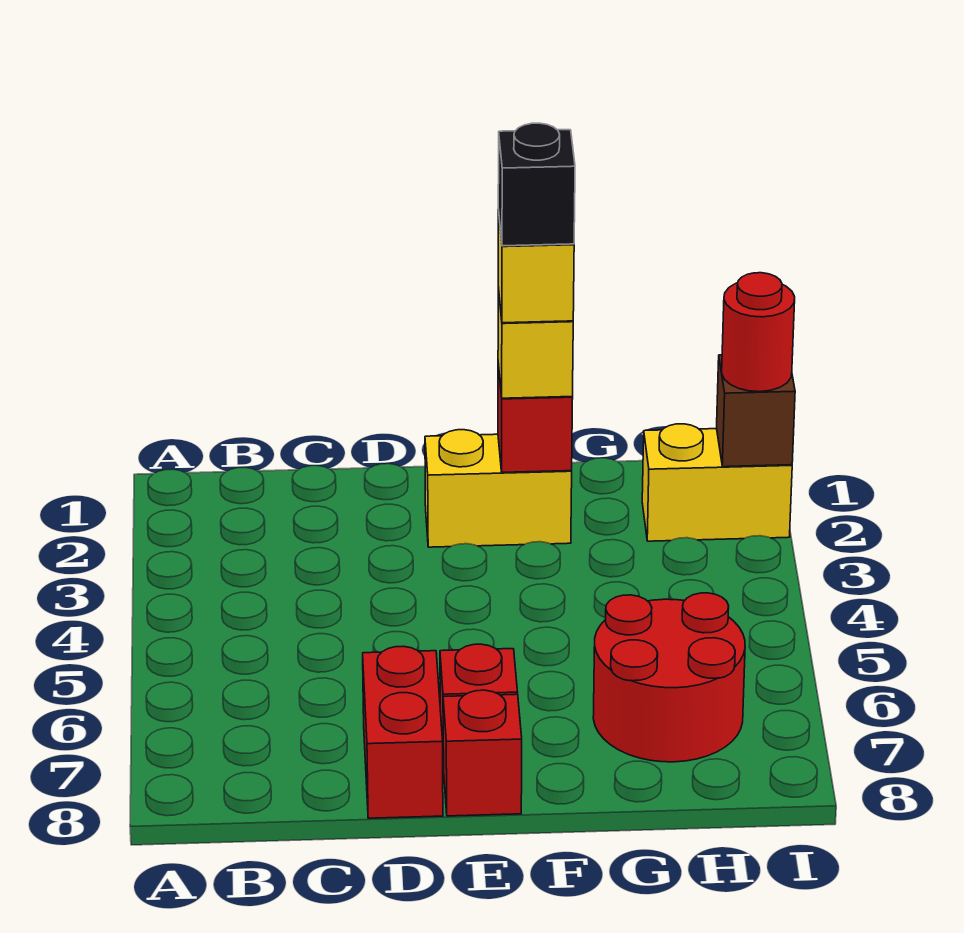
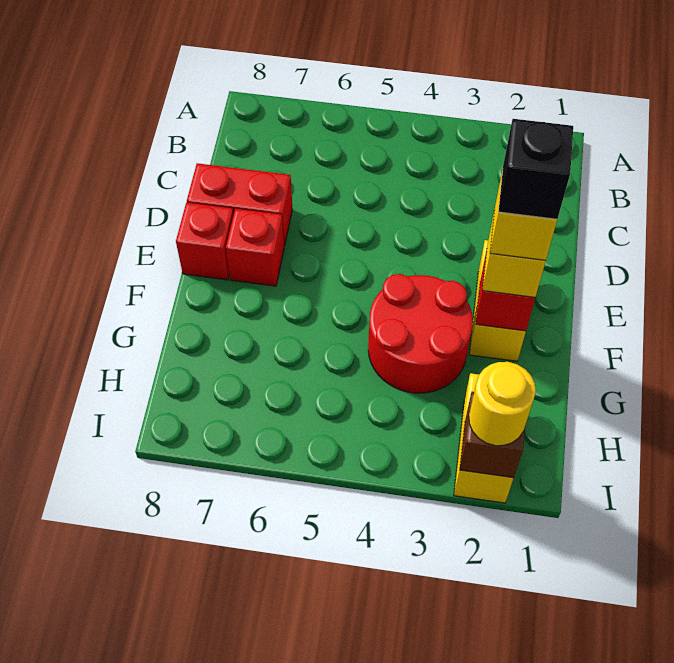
red 2x2 round brick [593,593,745,762] -> red 2x2 round brick moved to [368,274,473,393]
red 1x1 round brick [722,273,795,392] -> yellow 1x1 round brick [469,362,536,446]

